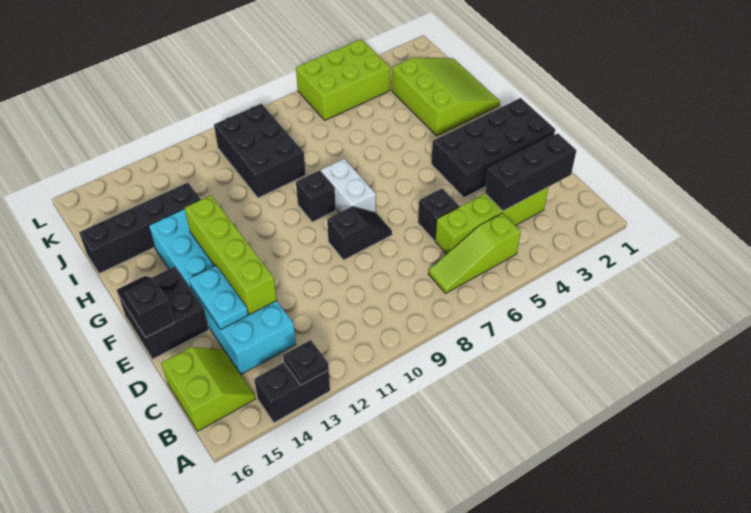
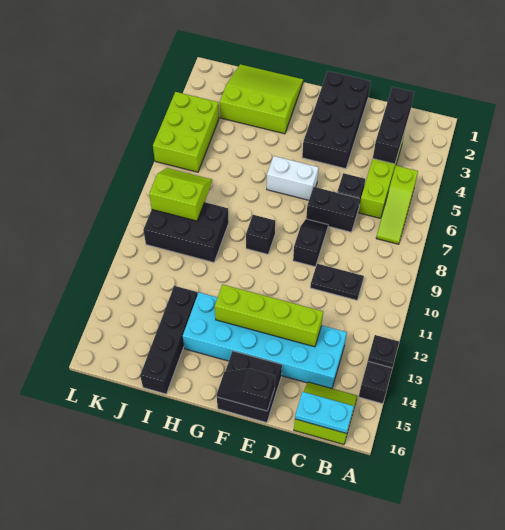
none -> black 1x2 plate [310,264,364,300]
none -> black 1x2 brick [306,187,360,232]
cyan 1x2 plate [189,266,248,330] -> cyan 1x2 plate moved to [295,392,354,433]
white 1x2 brick [321,159,376,213] -> white 1x2 brick moved to [267,156,319,200]
none -> lime 2x2 slope [149,168,212,221]

